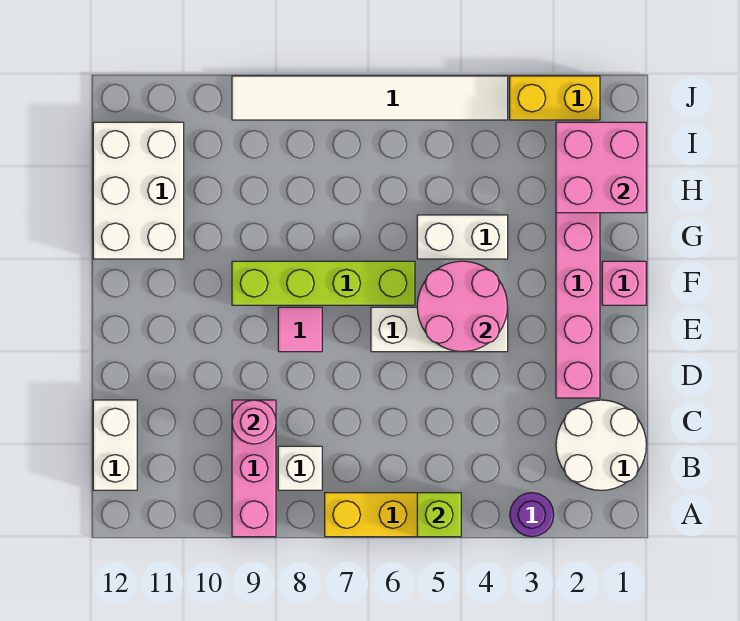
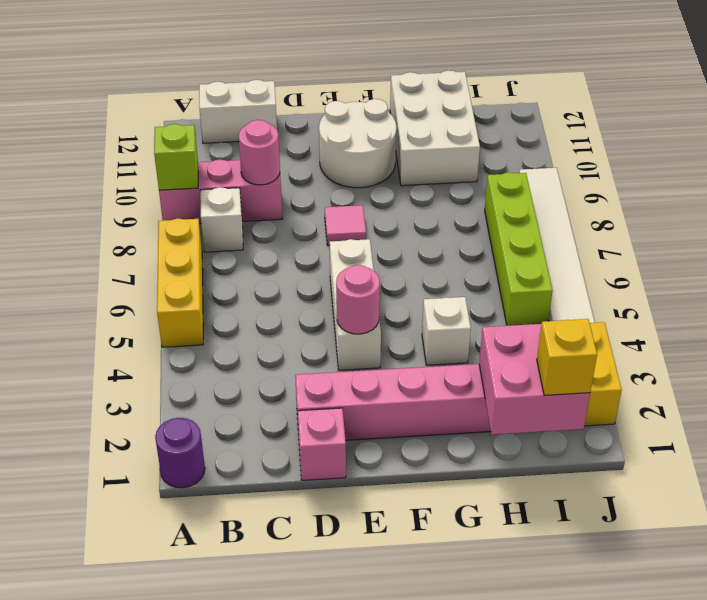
purple 1x1 round brick [510,493,554,537] -> purple 1x1 round brick moved to [155,418,205,488]
lime 1x1 brick [417,493,461,537] -> lime 1x1 brick moved to [154,124,198,190]
white 2x2 round brick [556,400,646,490] -> white 2x2 round brick moved to [319,99,396,188]
pink 2x2 round brick [417,261,508,352] -> pink 1x1 round brick [336,265,380,334]
pink 1x1 brick [602,261,646,305] -> pink 1x1 brick moved to [298,408,346,480]
lime 1x4 brick [232,261,415,305] -> lime 1x4 brick moved to [485,172,553,326]
white 1x2 brick [417,215,508,259] -> white 1x1 brick [422,297,471,365]
white 2x3 brick [93,122,184,259] -> white 2x3 brick turned to [390,70,480,186]
none -> yellow 1x1 brick [537,319,597,395]

